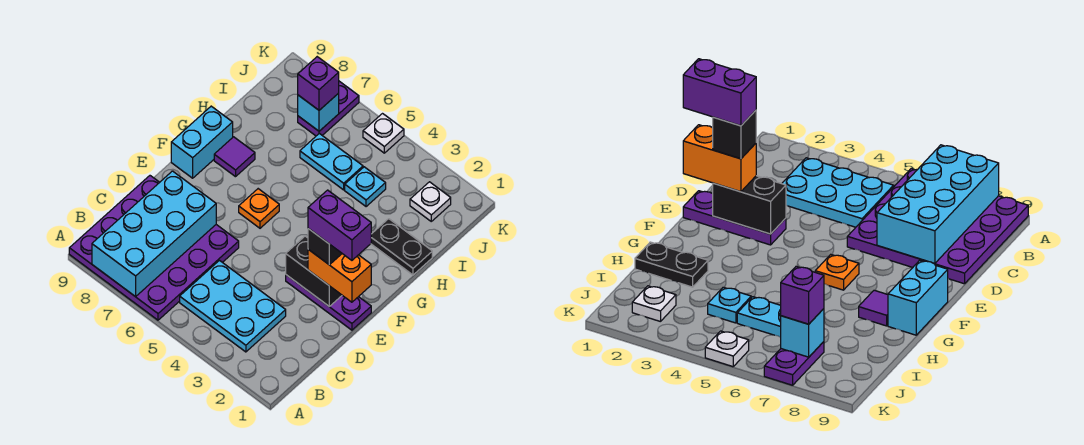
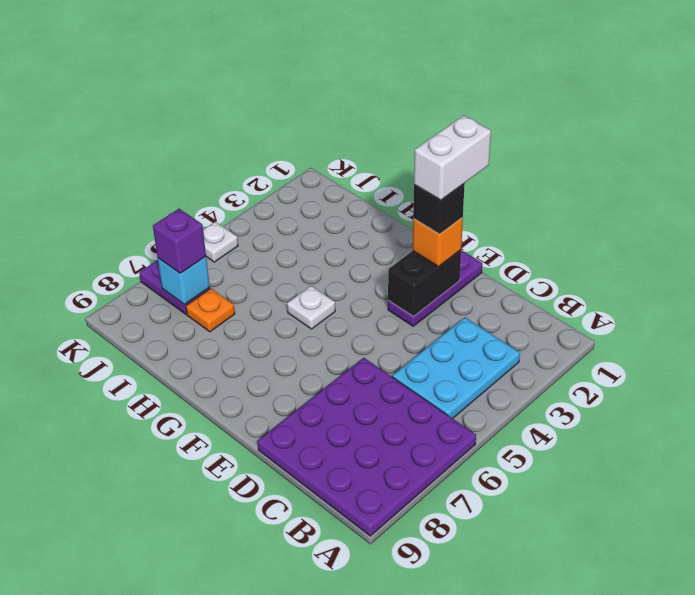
cyan 2x4 brick [92,171,216,297] -> none
orange 1x2 brick [308,249,371,302] -> orange 1x1 brick [413,217,463,266]
purple 1x2 brick [308,190,371,260] -> white 1x2 brick [414,115,491,200]
orange 1x1 plate [239,189,279,228] -> orange 1x1 plate moved to [186,289,235,332]
cyan 1x2 brick [171,106,233,178] -> none
purple 1x1 tile [214,137,255,177] -> none
black 1x2 plate [371,219,432,275] -> none
cyan 1x1 plate [345,167,386,207] -> none
cyan 1x2 plate [300,133,363,190] -> none
white 1x1 plate [410,182,451,221] -> white 1x1 plate moved to [287,286,335,329]

